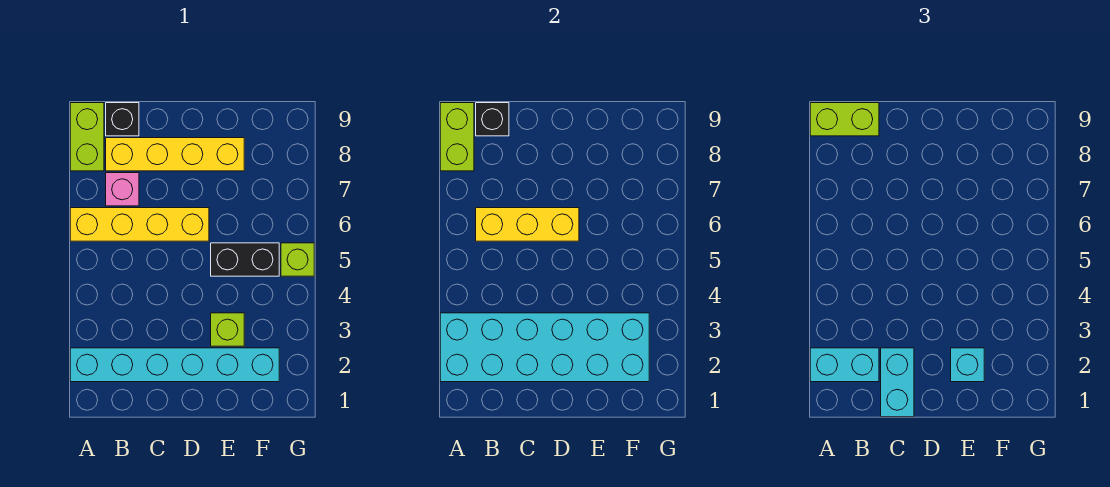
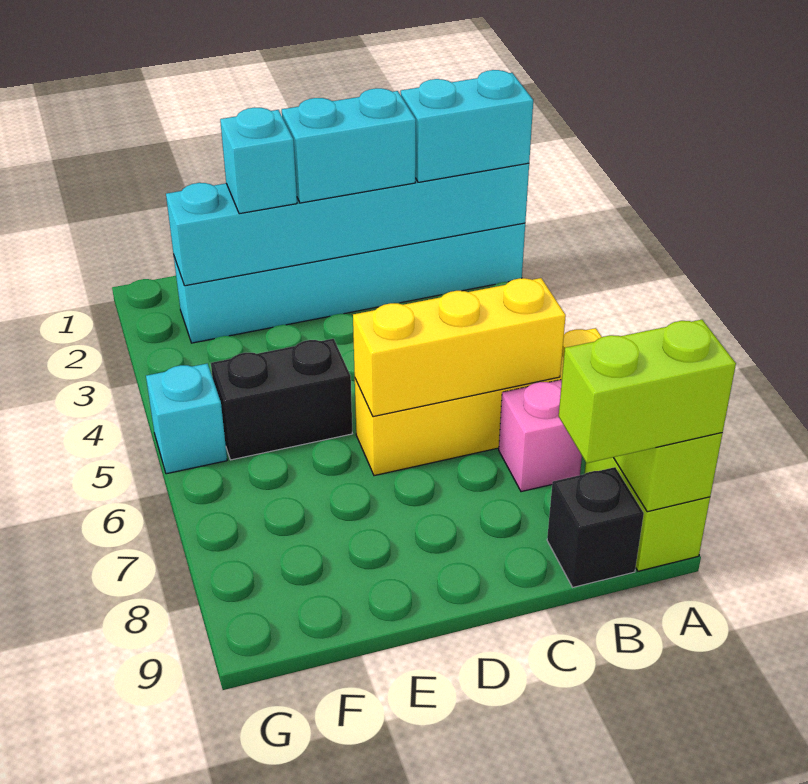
cyan 2x6 brick [440,313,649,382] -> cyan 1x6 brick [166,163,529,286]
yellow 1x4 brick [106,138,244,171] -> none
black 1x1 brick [476,103,509,136] -> none
cyan 1x2 brick [881,348,914,417] -> cyan 1x2 brick turned to [282,88,416,203]
lime 1x1 brick [211,313,244,346] -> none
lime 1x1 brick [281,243,314,276] -> cyan 1x1 brick [146,364,227,474]

